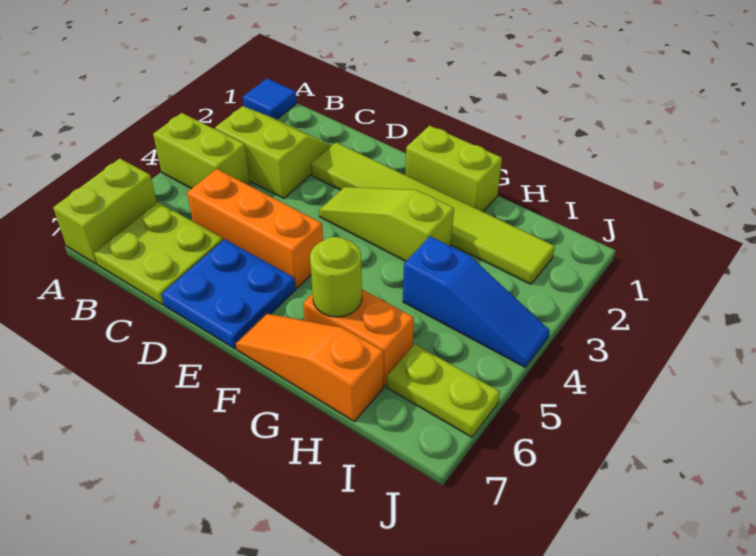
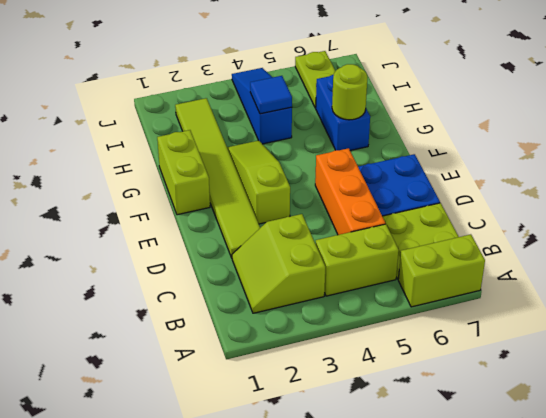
blue 1x1 tile [243,79,297,119] -> blue 1x1 tile moved to [250,76,292,114]
lime 1x2 brick [153,113,250,189] -> lime 1x2 brick turned to [316,224,399,296]
lime 1x3 slope [319,187,454,261] -> lime 1x3 slope turned to [227,140,290,224]
orange 1x3 slope [236,314,384,421] -> none
orange 1x2 brick [303,290,414,387] -> blue 1x2 brick [316,74,370,151]

